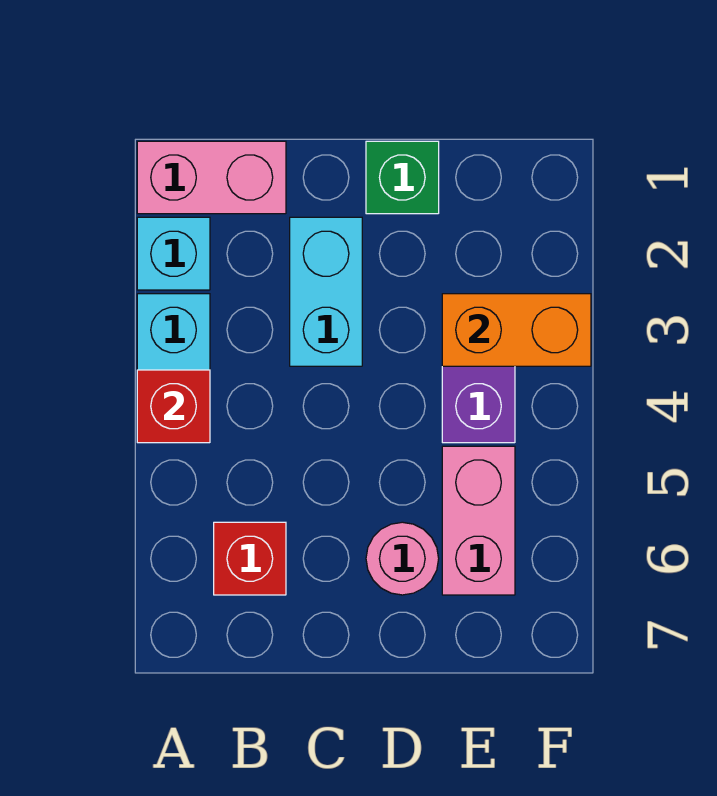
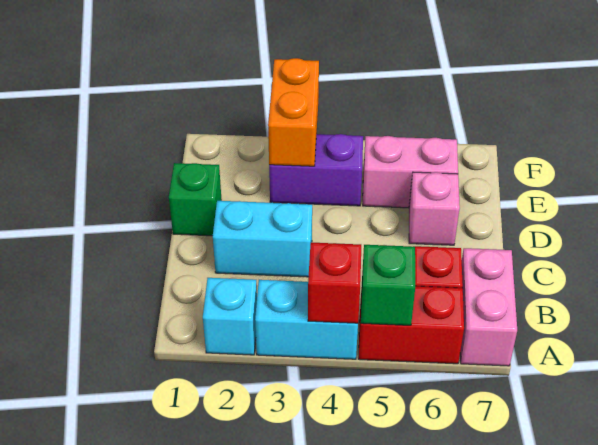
pink 1x2 brick [137,141,286,214] -> pink 1x2 brick moved to [460,248,517,366]
none -> red 1x2 brick [358,286,464,364]
none -> green 1x1 brick [361,245,415,325]
pink 1x1 round brick [366,522,439,595] -> pink 1x1 brick [409,172,460,245]

